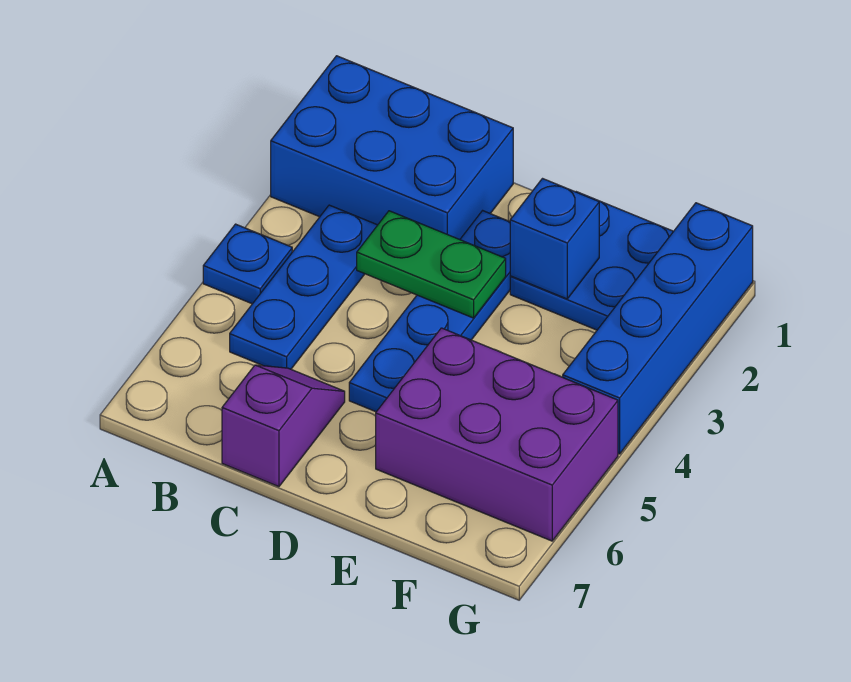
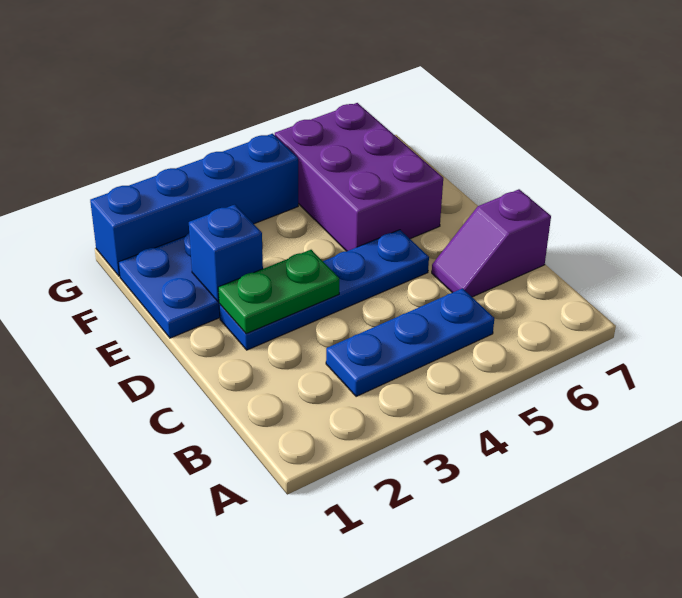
blue 2x3 brick [271,56,513,240] -> none
blue 1x1 plate [203,224,292,304] -> none
green 1x2 plate [357,211,506,318] -> green 1x2 plate turned to [218,250,339,334]

